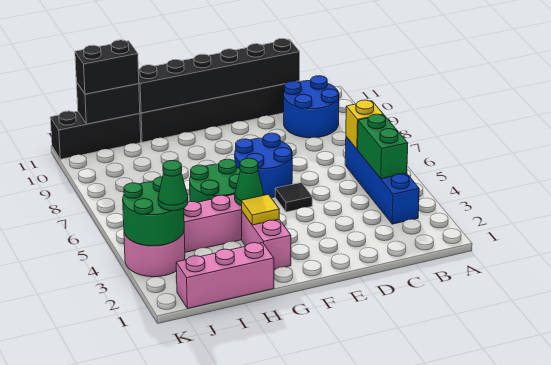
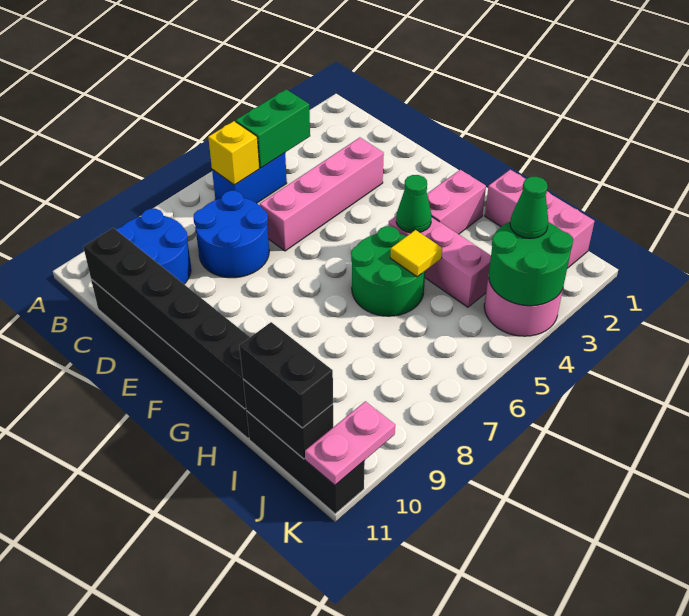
blue 1x4 brick [345,137,419,224] -> blue 1x2 brick [212,153,287,203]
none -> pink 1x4 brick [260,138,384,251]
black 1x1 tile [275,182,312,212] -> none
blue 2x2 round brick [235,133,292,198] -> blue 2x2 round brick moved to [194,191,269,278]
yellow 1x1 tile [241,194,279,225] -> yellow 1x1 tile moved to [390,230,442,277]
none -> pink 1x2 plate [305,401,395,485]

